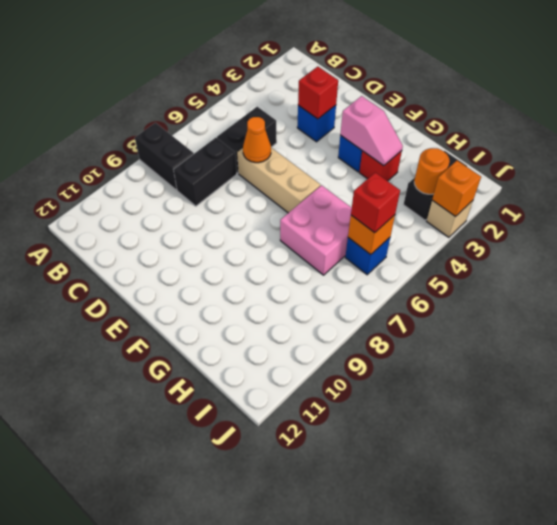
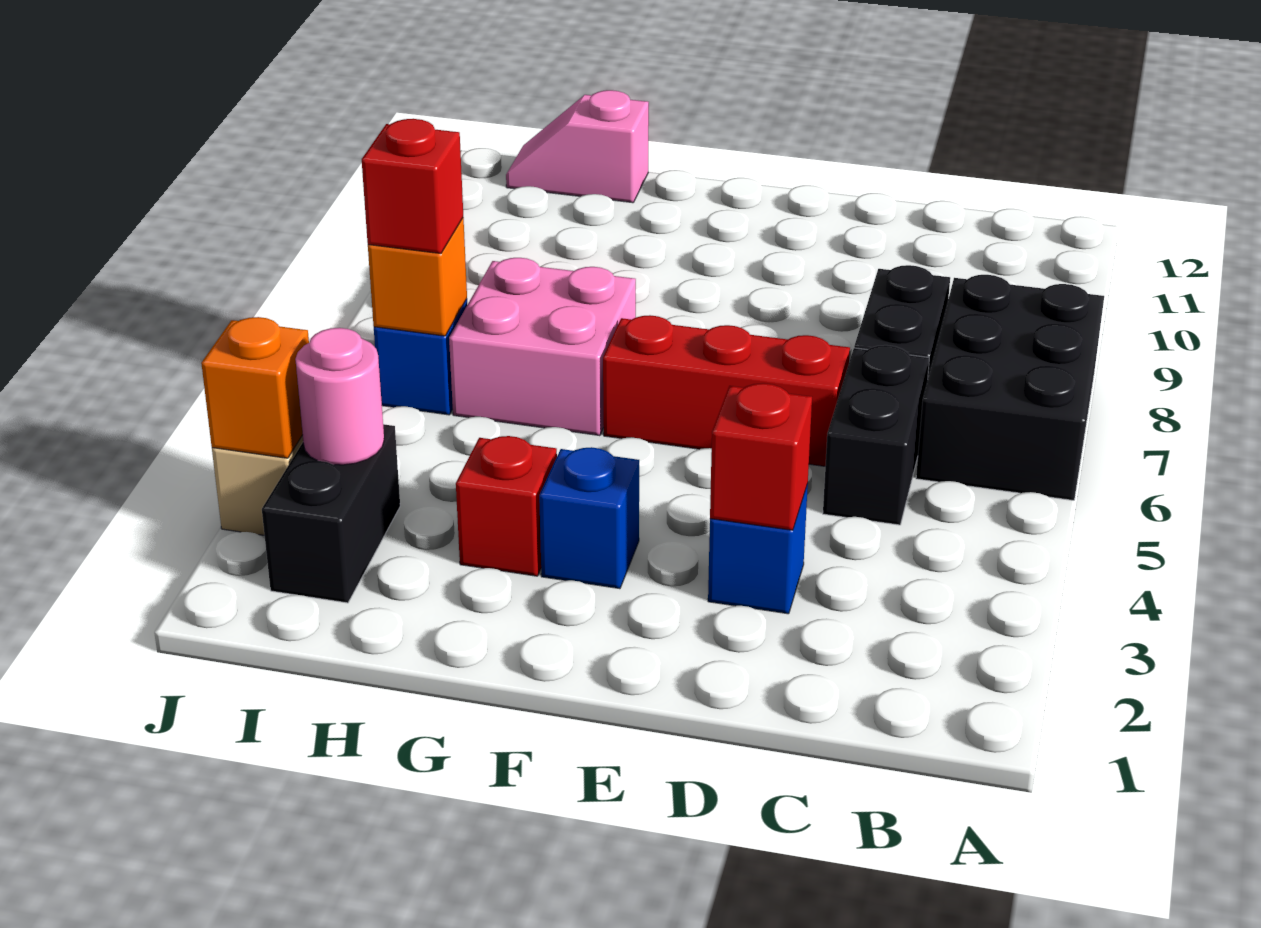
black 1x2 brick [135,123,194,190] -> black 2x3 brick [916,275,1104,500]
tan 1x3 brick [237,148,320,213] -> red 1x3 brick [603,315,850,466]
orange 1x1 cone [243,117,271,163] -> none
pink 1x2 slope [340,96,403,166] -> pink 1x2 slope moved to [506,90,649,203]
orange 1x1 round brick [414,148,450,194] -> pink 1x1 round brick [295,328,384,465]

